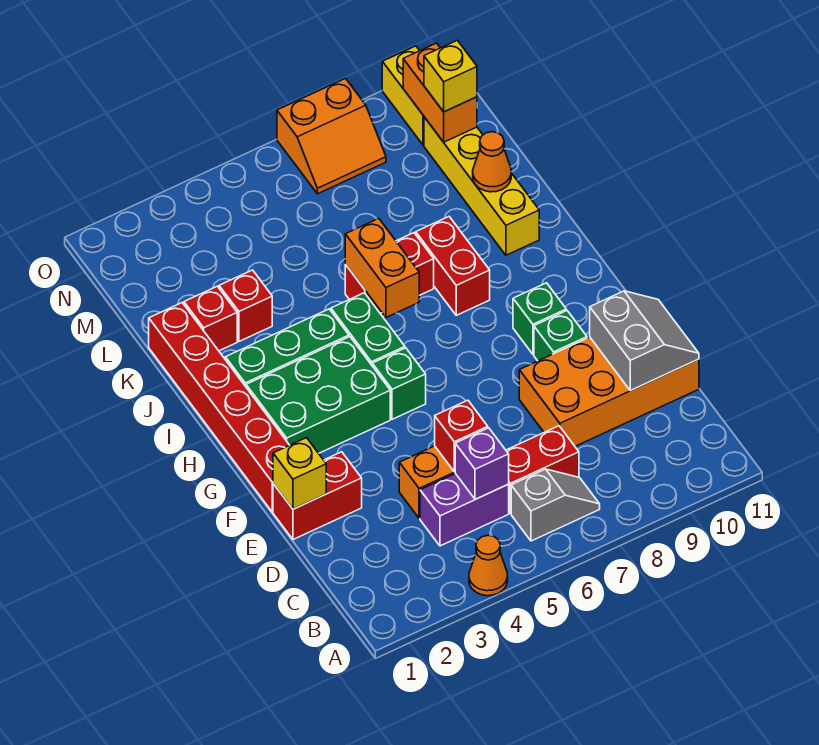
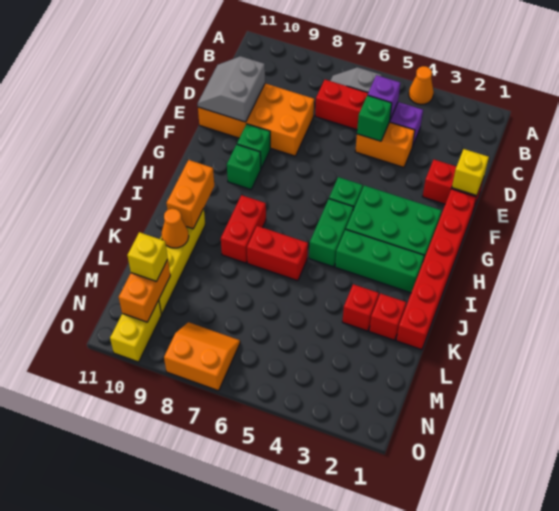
red 1x1 brick [435,400,488,472] -> green 1x1 brick [357,95,392,141]
orange 1x2 brick [345,219,419,317] -> orange 1x2 brick moved to [166,160,214,229]

